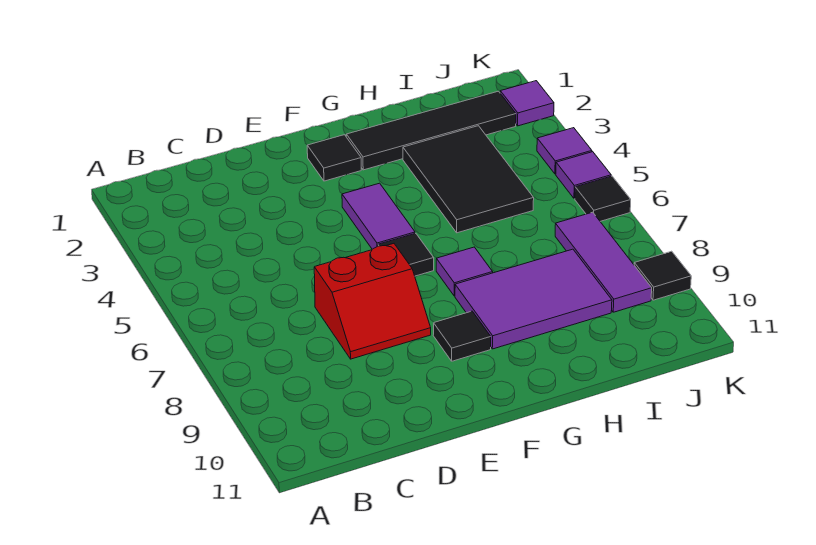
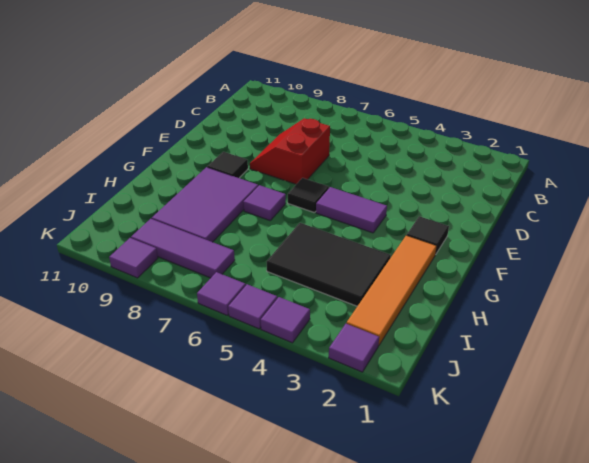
black 1x4 tile [346,91,516,170] -> orange 1x4 tile [346,235,437,346]
black 1x1 tile [575,176,631,221] -> purple 1x1 tile [197,272,246,315]
black 1x1 tile [634,251,691,300] -> purple 1x1 tile [109,238,158,278]

